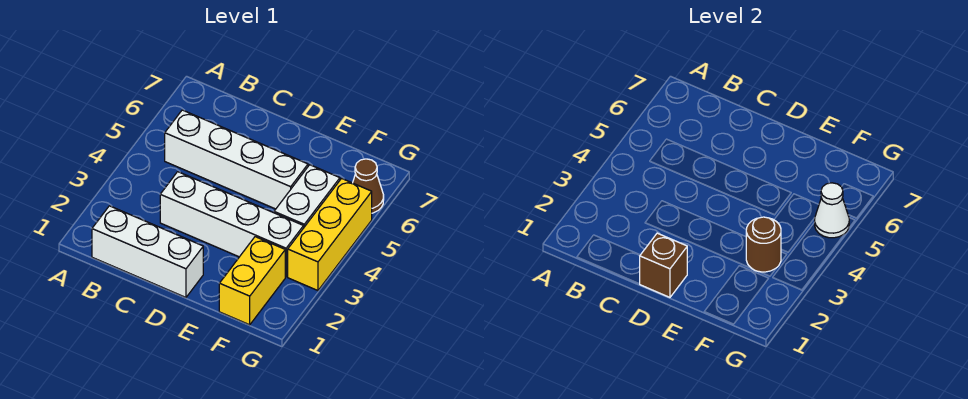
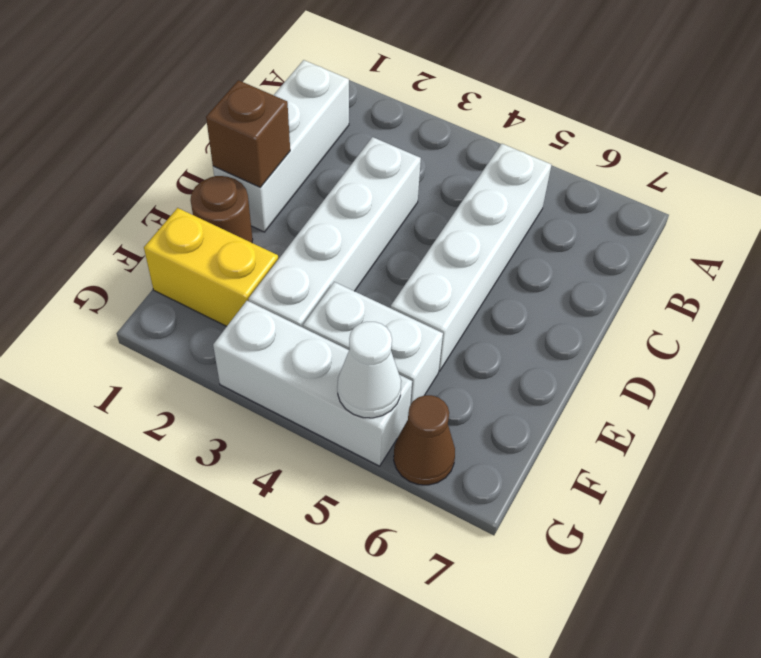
brown 1x1 round brick [746,217,781,272] -> brown 1x1 round brick moved to [191,176,253,243]
yellow 1x3 brick [288,178,372,291] -> white 1x3 brick [213,301,412,466]

